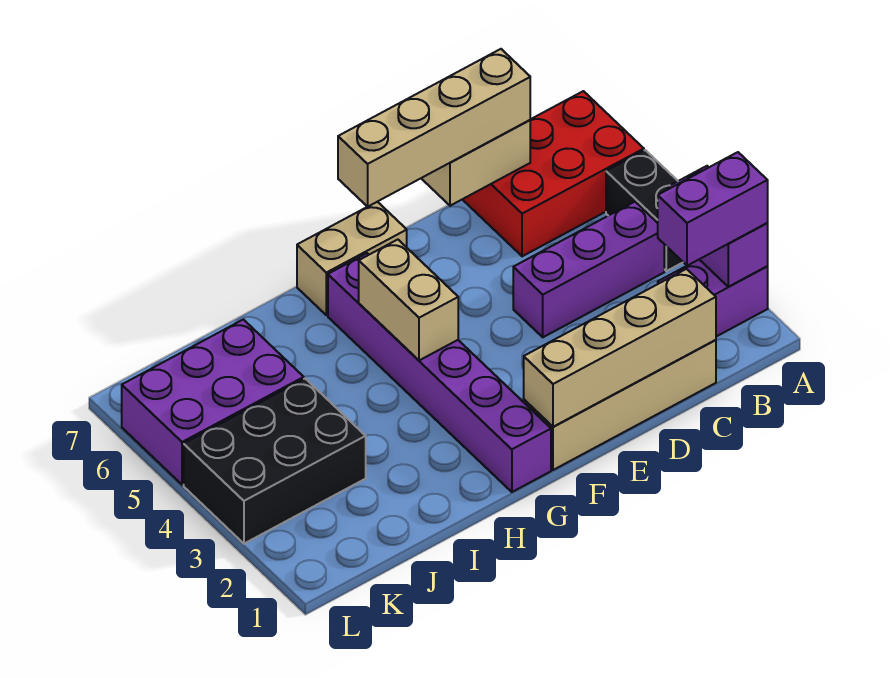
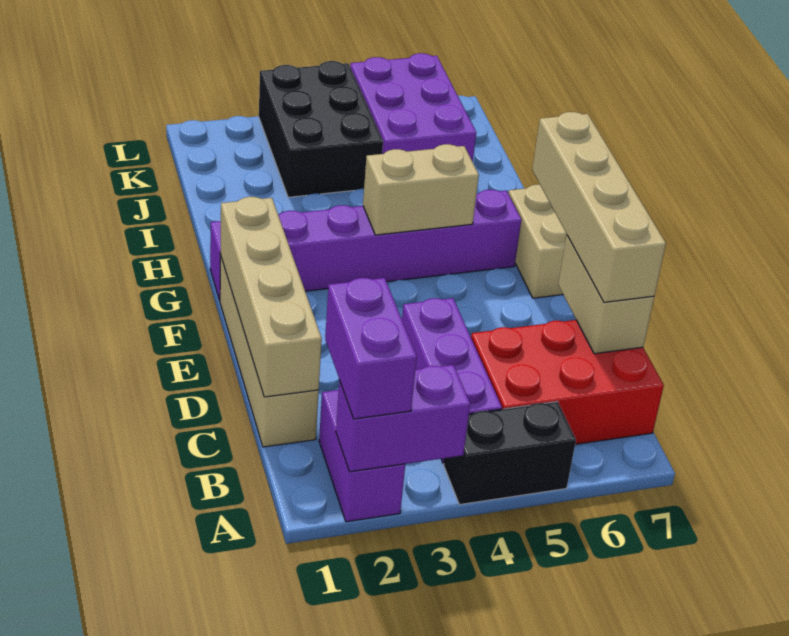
red 2x3 brick [462,91,644,256] -> red 2x3 brick turned to [471,320,664,444]

